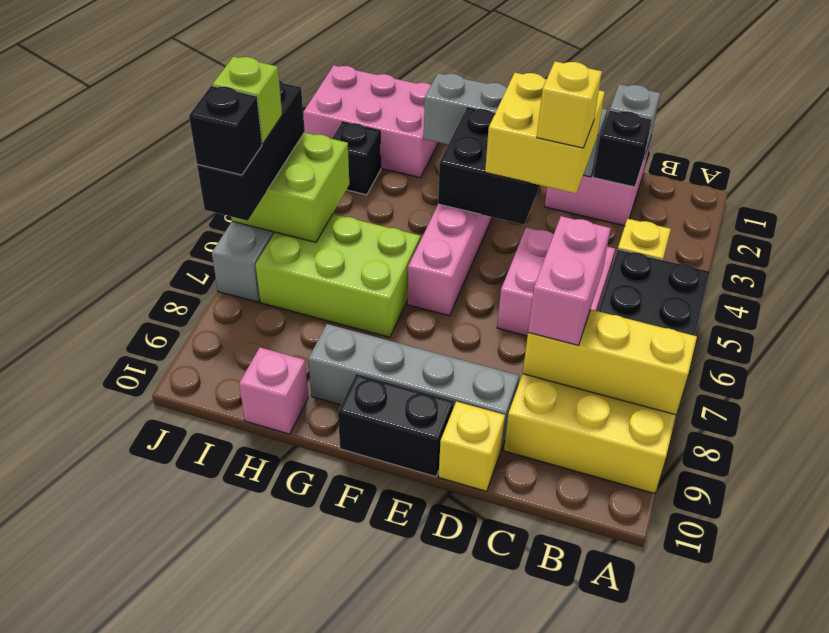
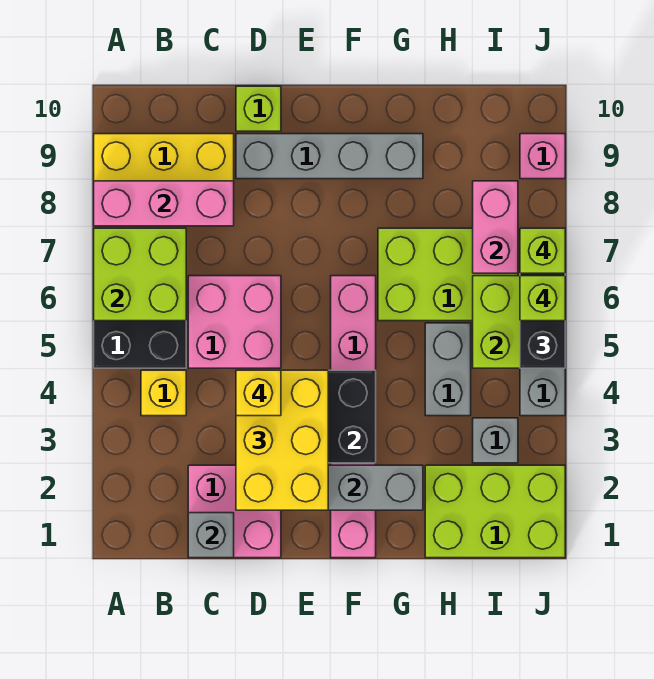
none -> lime 2x2 brick [94,228,186,321]
yellow 1x3 brick [523,309,697,415] -> pink 1x3 brick [94,181,234,226]
black 1x1 brick [593,110,652,187] -> none
pink 1x2 brick [528,216,611,345] -> pink 1x2 brick moved to [473,181,518,273]
yellow 2x2 brick [485,73,605,193] -> yellow 2x3 brick [236,370,328,510]
yellow 1x1 brick [439,402,505,491] -> lime 1x1 brick [236,86,281,131]
black 1x2 brick [338,374,454,477] -> none
pink 2x3 brick [303,66,439,178] -> lime 2x3 brick [425,465,565,558]
none -> grey 1x2 brick [425,323,471,416]
pink 1x1 brick [239,347,308,434] -> pink 1x1 brick moved to [520,134,565,179]
black 1x1 brick [332,122,381,195] -> grey 1x1 brick [473,418,518,463]
black 1x1 brick [189,86,262,175] -> lime 1x1 brick [520,228,565,273]

